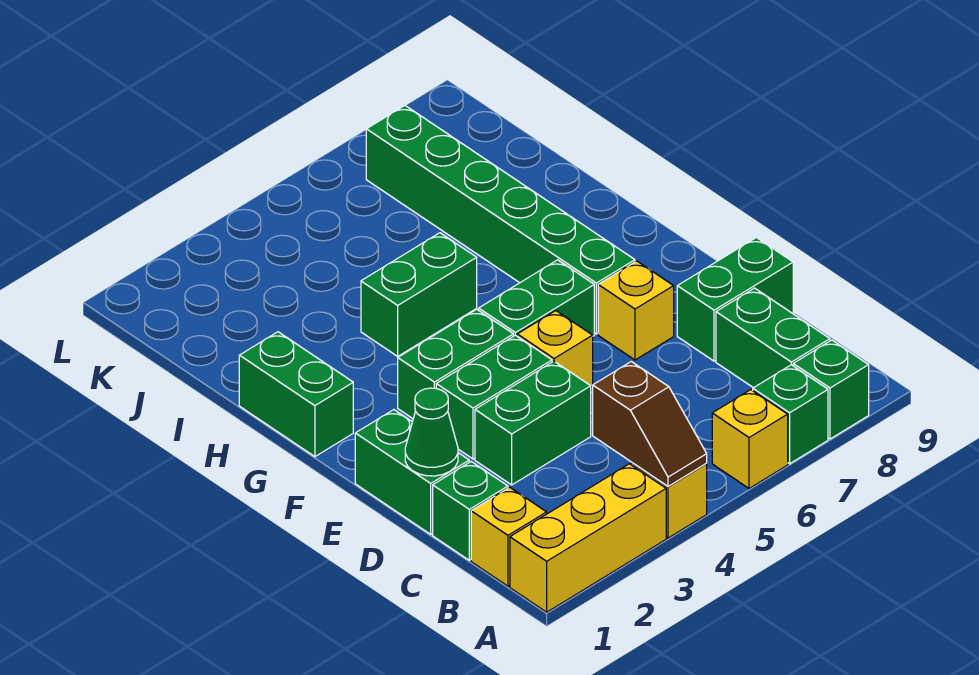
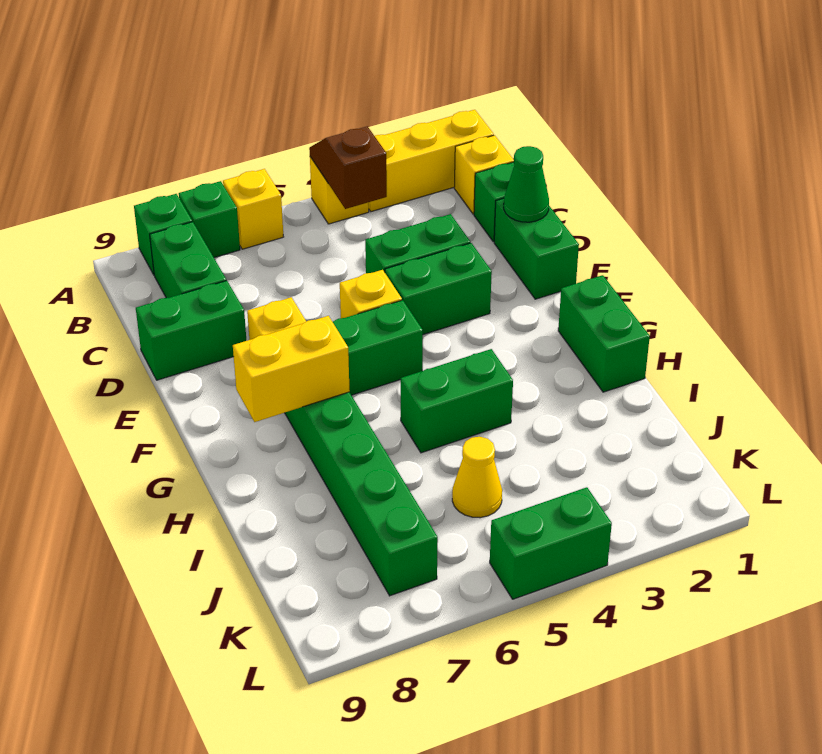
green 1x2 brick [398,309,513,419] -> green 1x2 brick moved to [490,487,612,599]
none -> yellow 1x2 brick [233,316,350,422]
none -> yellow 1x1 cone [452,437,502,518]

